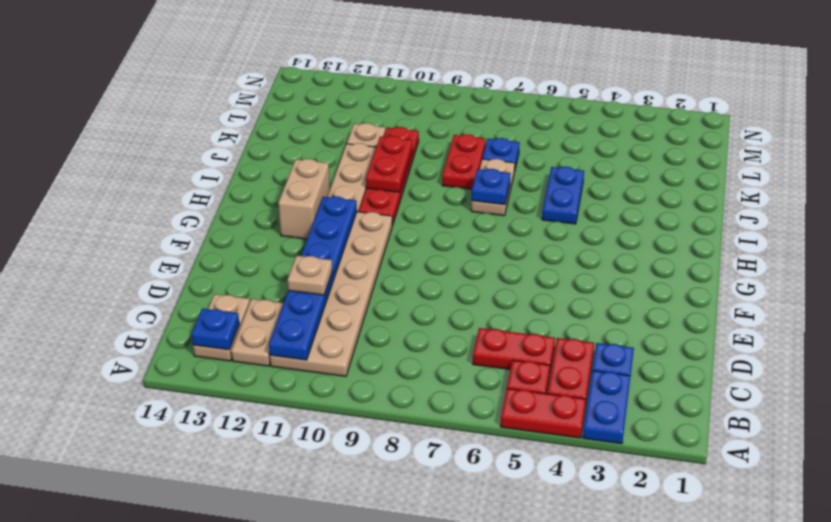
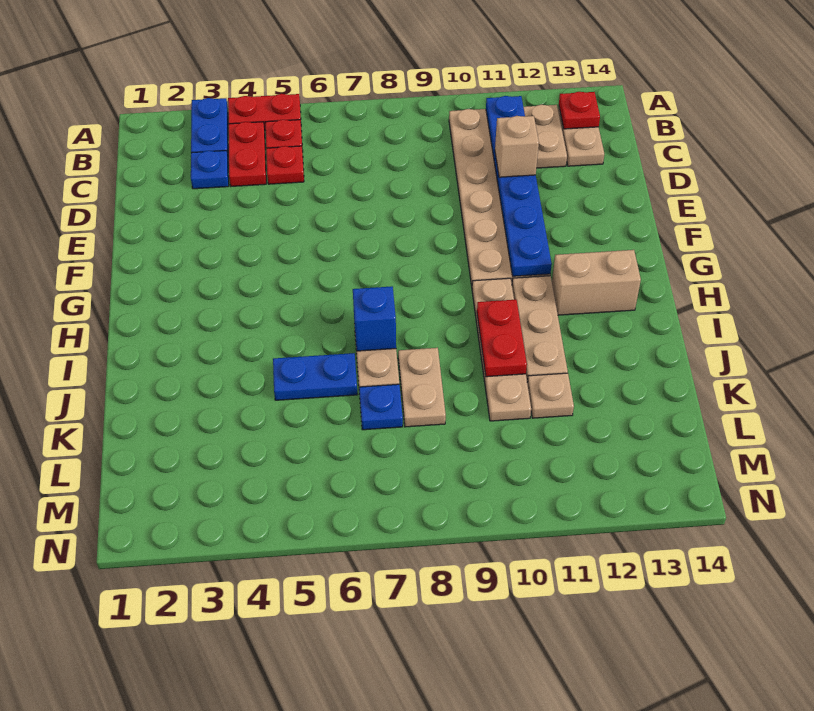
blue 1x1 plate [192,309,239,350] -> red 1x1 plate [559,92,600,129]
red 1x2 plate [473,328,555,370] -> red 1x1 plate [266,146,304,184]
tan 1x1 plate [287,256,332,295] -> tan 1x1 brick [495,116,539,177]
tan 1x2 brick [278,159,330,239] -> tan 1x2 brick turned to [552,250,641,315]
red 1x4 plate [359,127,419,225] -> tan 1x4 plate [472,278,531,421]
blue 1x2 plate [542,167,584,224] -> blue 1x2 plate turned to [273,353,357,400]
blue 1x1 plate [472,169,511,205] -> blue 1x1 brick [353,286,396,351]
red 1x2 plate [442,134,486,189] -> tan 1x2 plate [398,348,446,427]

